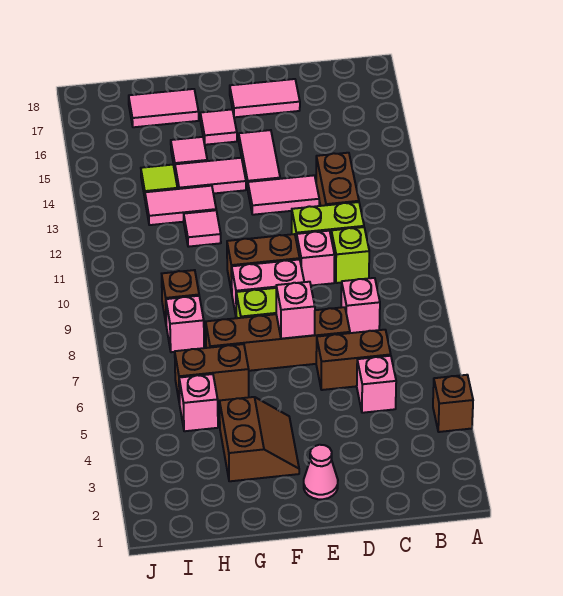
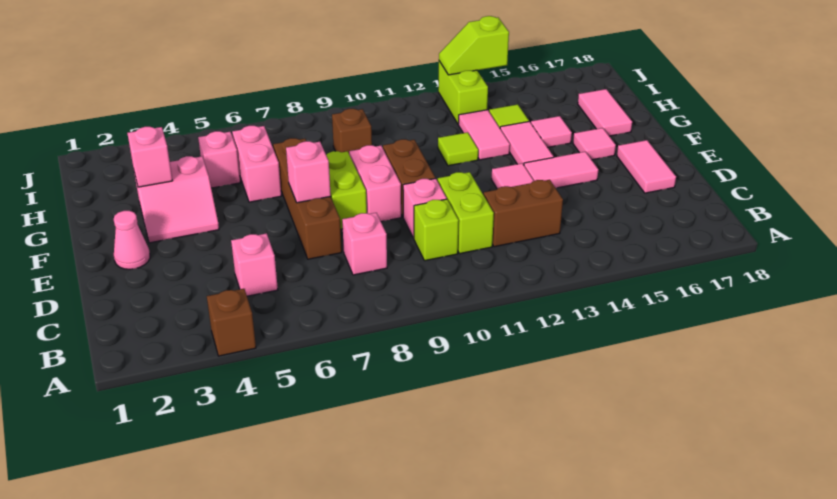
brown 1x2 brick [316,330,391,390] -> none
brown 2x2 slope [220,397,299,481] -> pink 2x2 slope [134,156,219,243]
brown 1x2 brick [175,344,249,404] -> pink 1x2 brick [232,126,282,202]
pink 1x1 tile [184,210,221,247] -> lime 1x1 tile [438,132,478,166]
pink 1x1 brick [166,296,204,352] -> pink 1x1 brick moved to [127,127,172,187]
none -> lime 1x2 brick [438,61,488,124]
none -> lime 1x2 slope [439,16,509,75]

